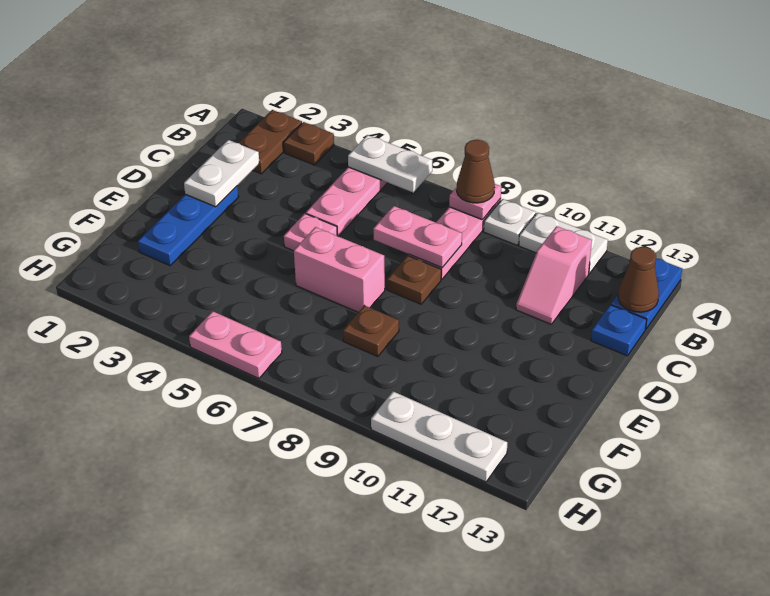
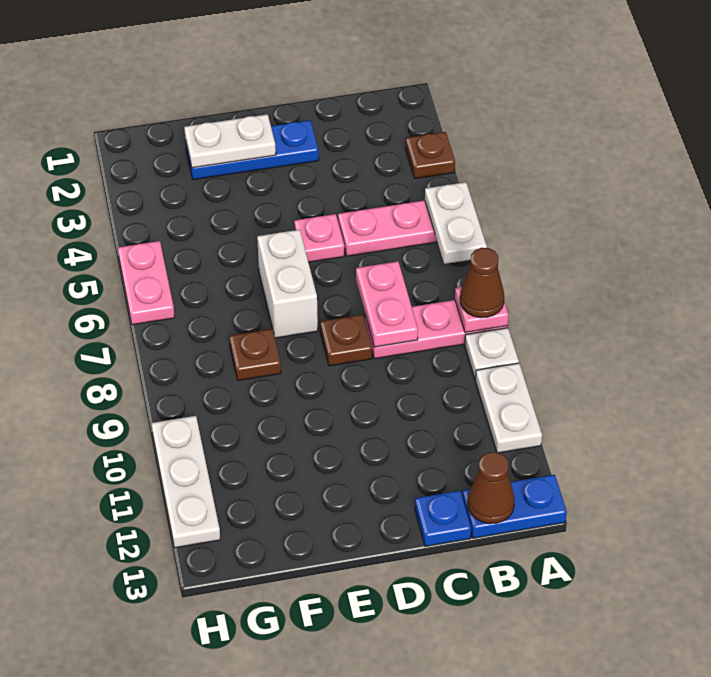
brown 1x2 plate [239,110,302,174] -> none
pink 1x2 slope [516,226,592,324] -> none
white 1x2 plate [184,140,259,207] -> white 1x2 plate moved to [184,114,276,168]
pink 1x2 brick [294,227,385,312] -> white 1x2 brick [257,230,318,338]

